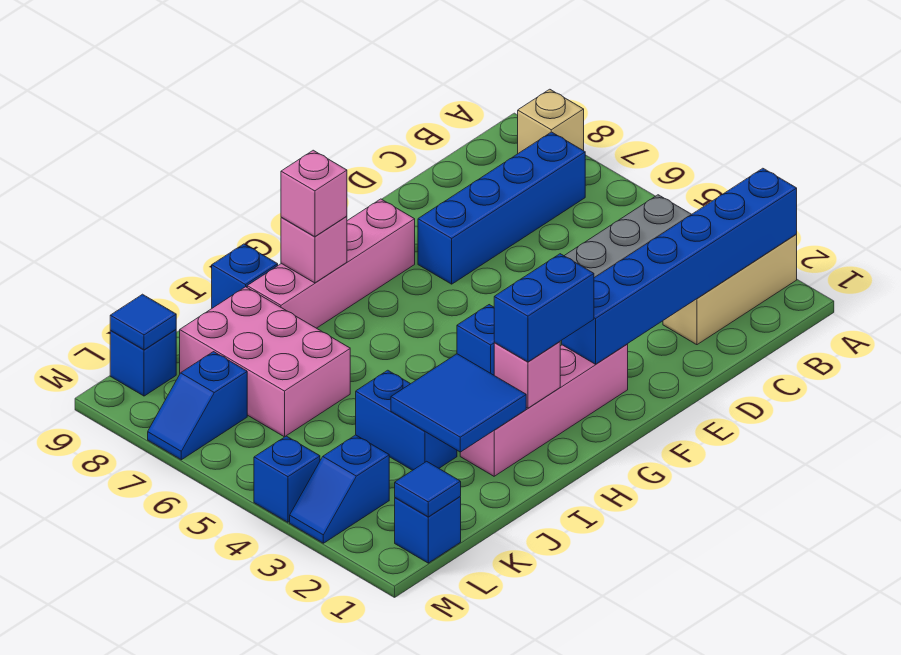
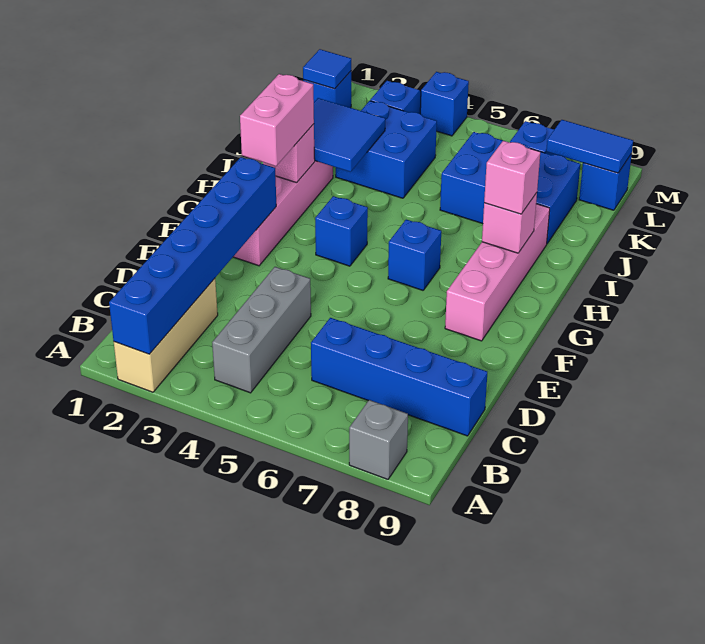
tan 1x1 brick [518,89,584,153] -> grey 1x1 brick [349,400,408,479]
blue 1x4 brick [418,132,585,284] -> blue 1x4 brick turned to [311,318,487,436]
blue 1x2 brick [494,254,594,362] -> pink 1x2 brick [240,74,314,166]
blue 1x1 brick [212,244,278,308] -> blue 1x1 brick moved to [388,220,441,290]
blue 1x2 brick [356,370,457,470] -> blue 2x2 brick [336,101,437,198]
pink 2x3 brick [180,287,350,437] -> blue 2x3 brick [440,132,580,243]
blue 1x1 tile [110,294,176,350] -> blue 1x2 tile [546,120,633,173]

